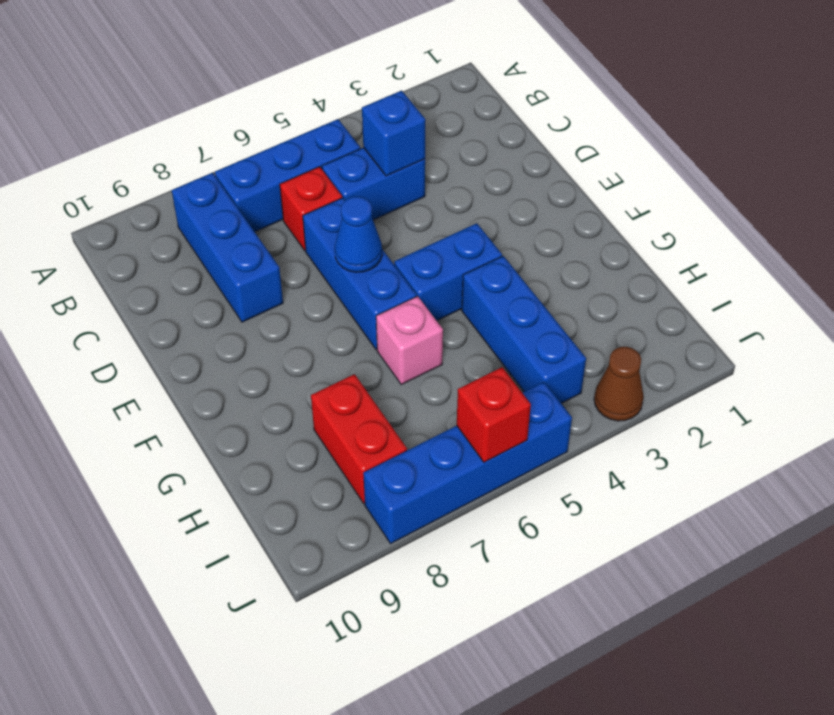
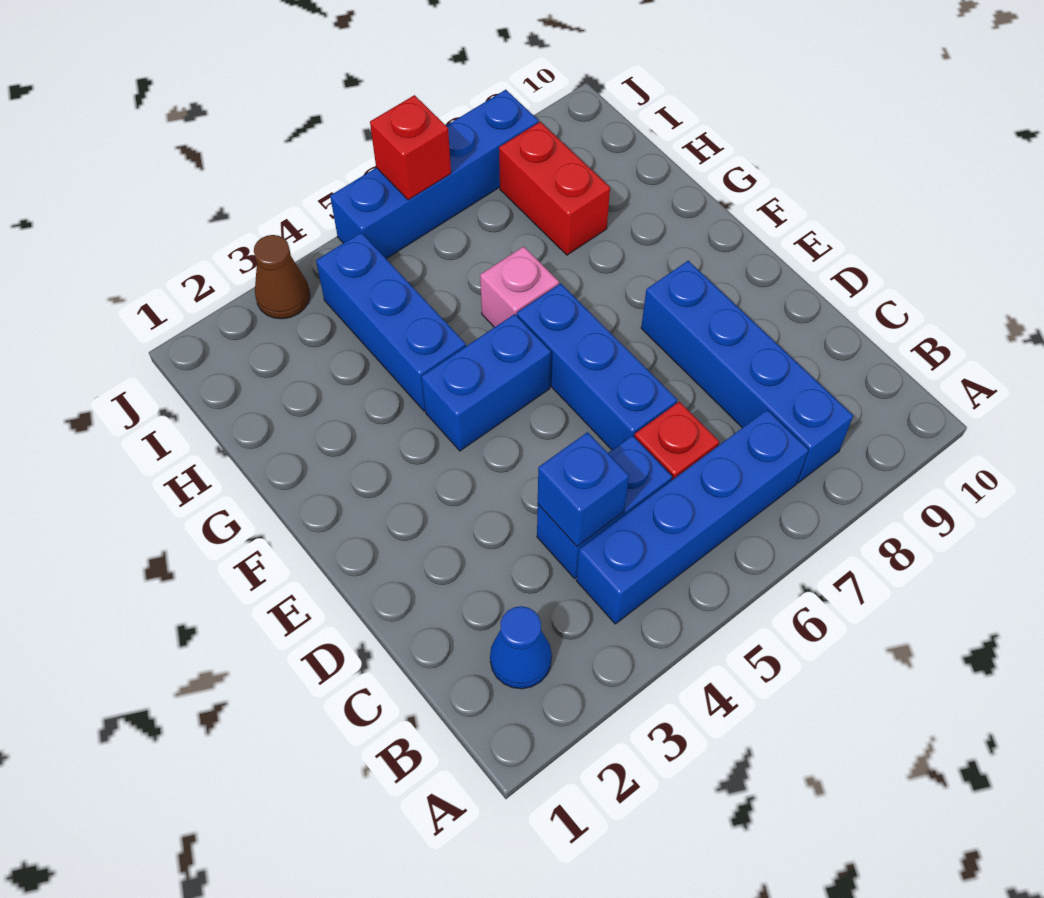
blue 1x3 brick [215,119,360,232] -> blue 1x4 brick [576,410,809,624]
blue 1x3 brick [172,173,283,322] -> blue 1x4 brick [641,261,853,483]
blue 1x1 cone [335,196,382,272] -> blue 1x1 cone moved to [490,606,552,689]

